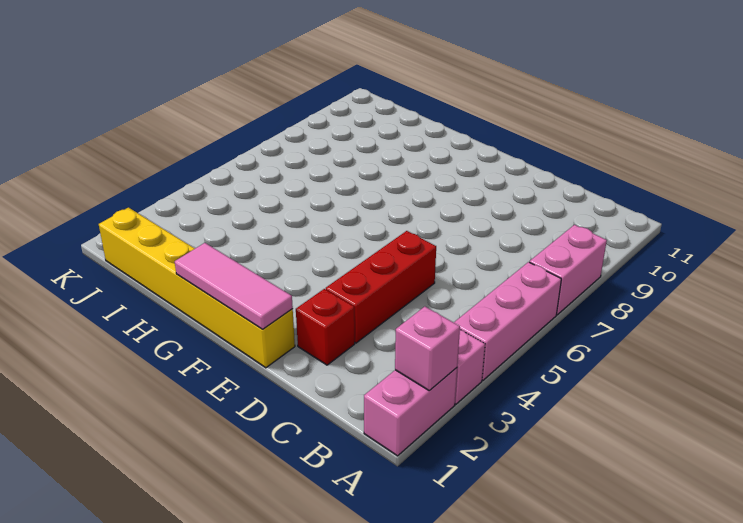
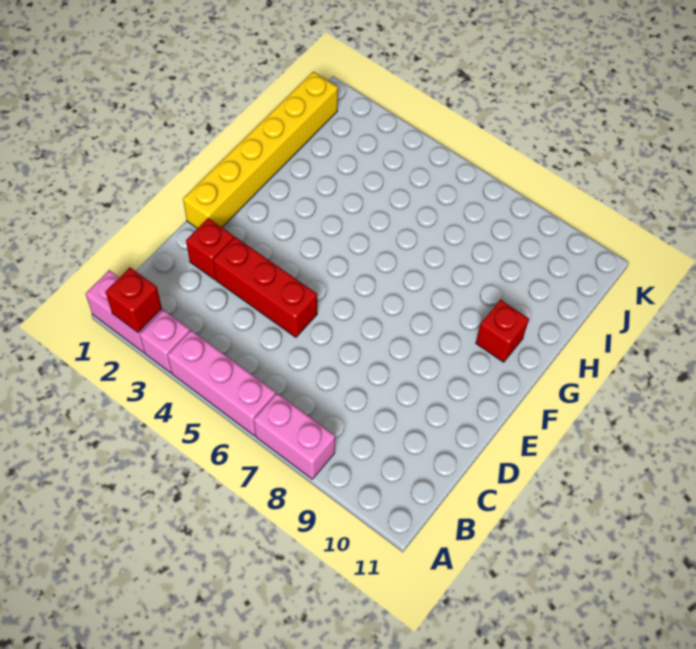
pink 1x1 brick [395,306,460,391] -> red 1x1 brick [105,268,162,332]
pink 1x3 tile [175,243,293,329] -> none
none -> red 1x1 brick [476,300,529,362]

